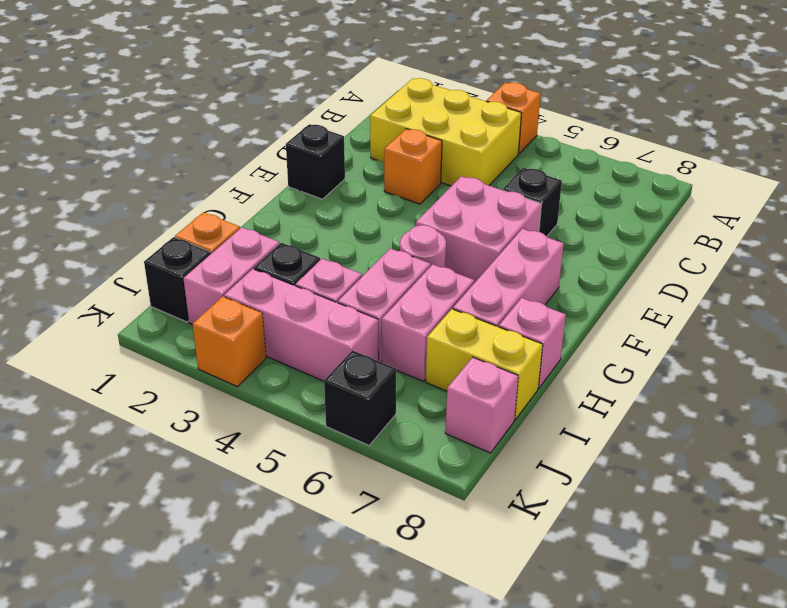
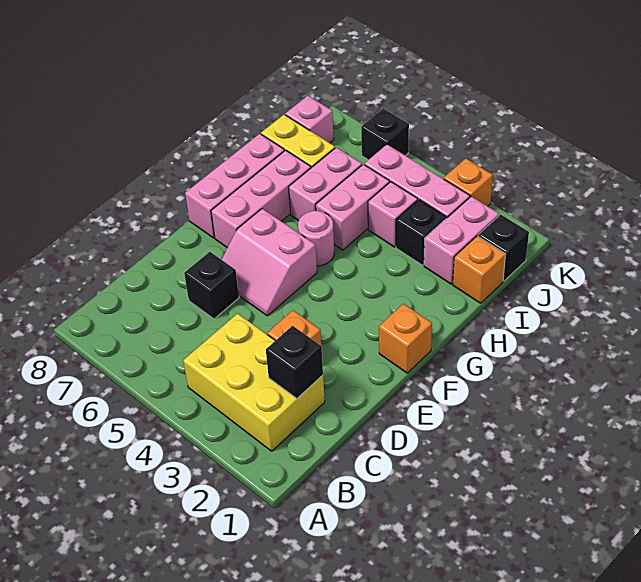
orange 1x1 brick [486,83,540,154] -> orange 1x1 brick moved to [379,304,432,373]
black 1x1 brick [286,124,345,199] -> black 1x1 brick moved to [266,326,323,398]
pink 2x2 brick [416,176,541,283] -> pink 2x2 slope [221,209,317,316]
pink 1x1 brick [499,298,566,388] -> pink 1x3 brick [185,134,284,238]

